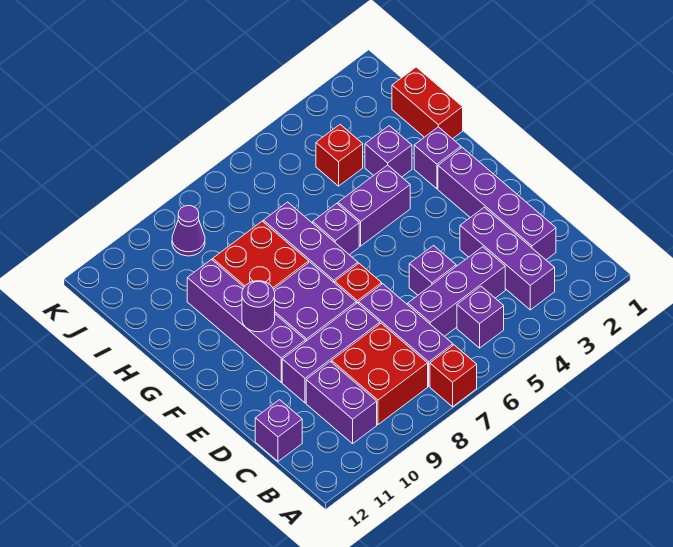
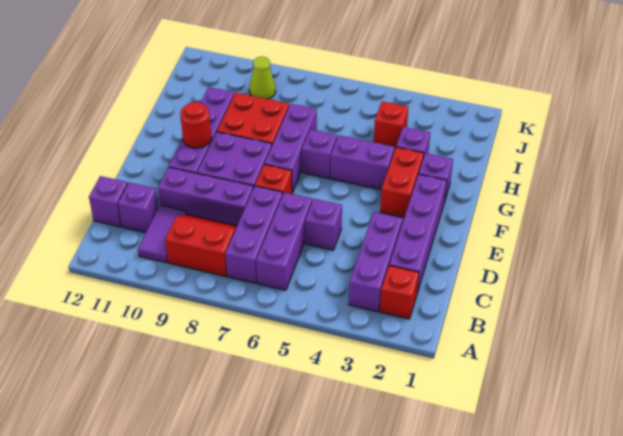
red 1x1 brick [430,345,477,407] -> red 1x1 brick moved to [380,265,419,319]
purple 1x1 brick [457,286,504,348] -> purple 1x1 brick moved to [118,182,158,233]
red 2x2 brick [332,323,428,424] -> red 2x2 slope [165,215,237,276]
purple 1x2 brick [306,361,377,444] -> purple 1x2 tile [138,205,187,263]
purple 1x3 brick [408,247,505,336] -> purple 1x3 brick turned to [256,192,312,290]
purple 1x1 round brick [242,281,275,332] -> red 1x1 round brick [180,102,211,148]
red 1x2 brick [392,67,463,139] -> red 1x2 brick moved to [380,147,424,218]
purple 1x1 cone [172,206,205,256] -> lime 1x1 cone [249,57,276,99]

